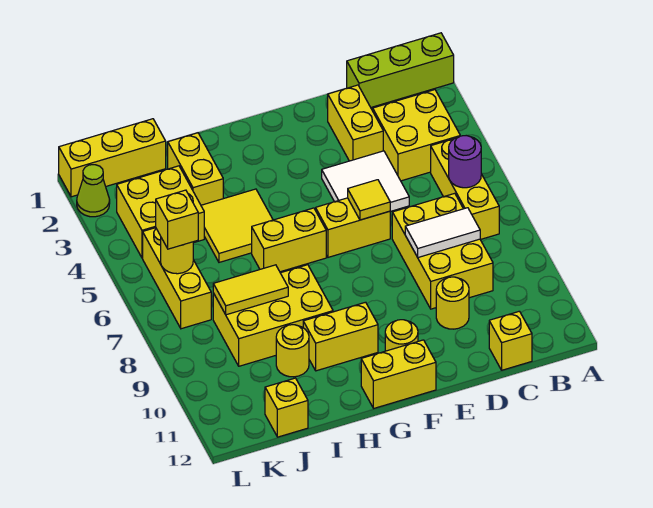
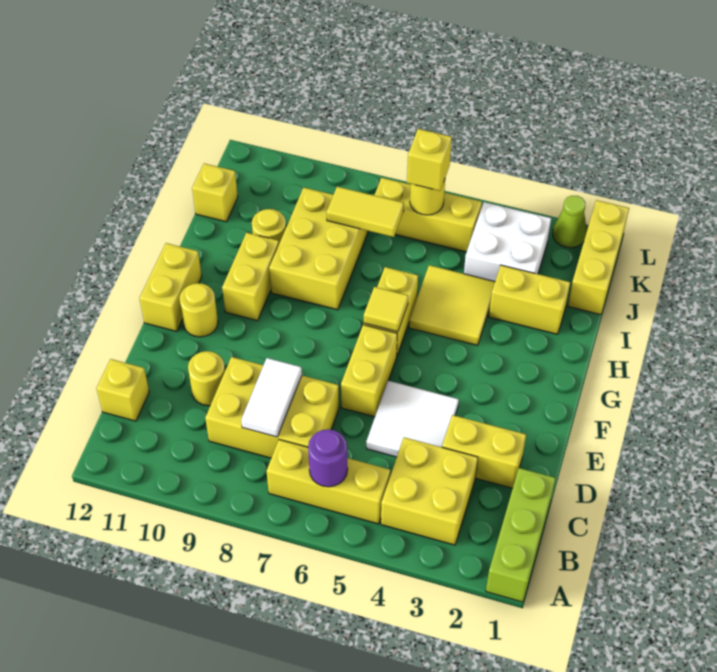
yellow 1x1 tile [348,180,390,220] -> yellow 1x1 tile moved to [364,287,408,332]
yellow 1x2 tile [213,265,288,315] -> yellow 1x2 tile turned to [326,187,404,237]
yellow 2x2 brick [117,166,204,258] -> white 2x2 brick [464,202,551,281]

